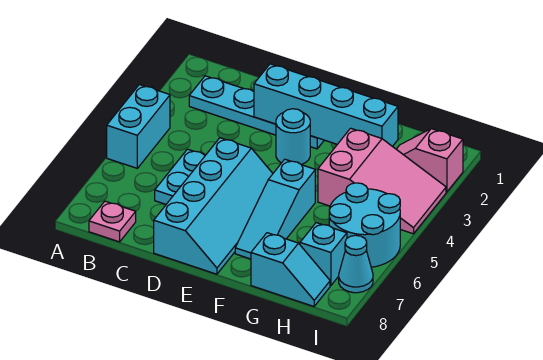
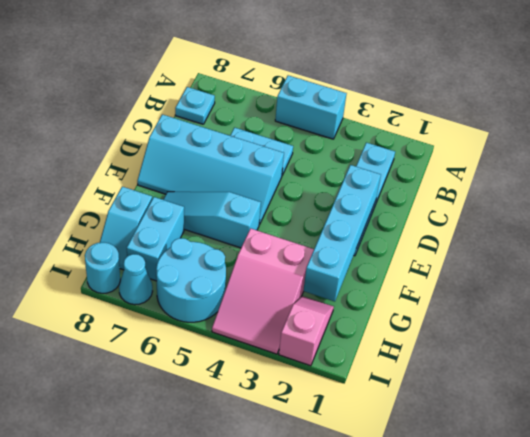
pink 1x1 plate [89,201,136,242] -> cyan 1x1 plate [175,87,215,124]
cyan 1x1 round brick [276,109,310,165] -> cyan 1x1 round brick moved to [85,242,120,293]
cyan 1x1 brick [300,223,347,286] -> cyan 1x2 brick [127,197,184,281]

